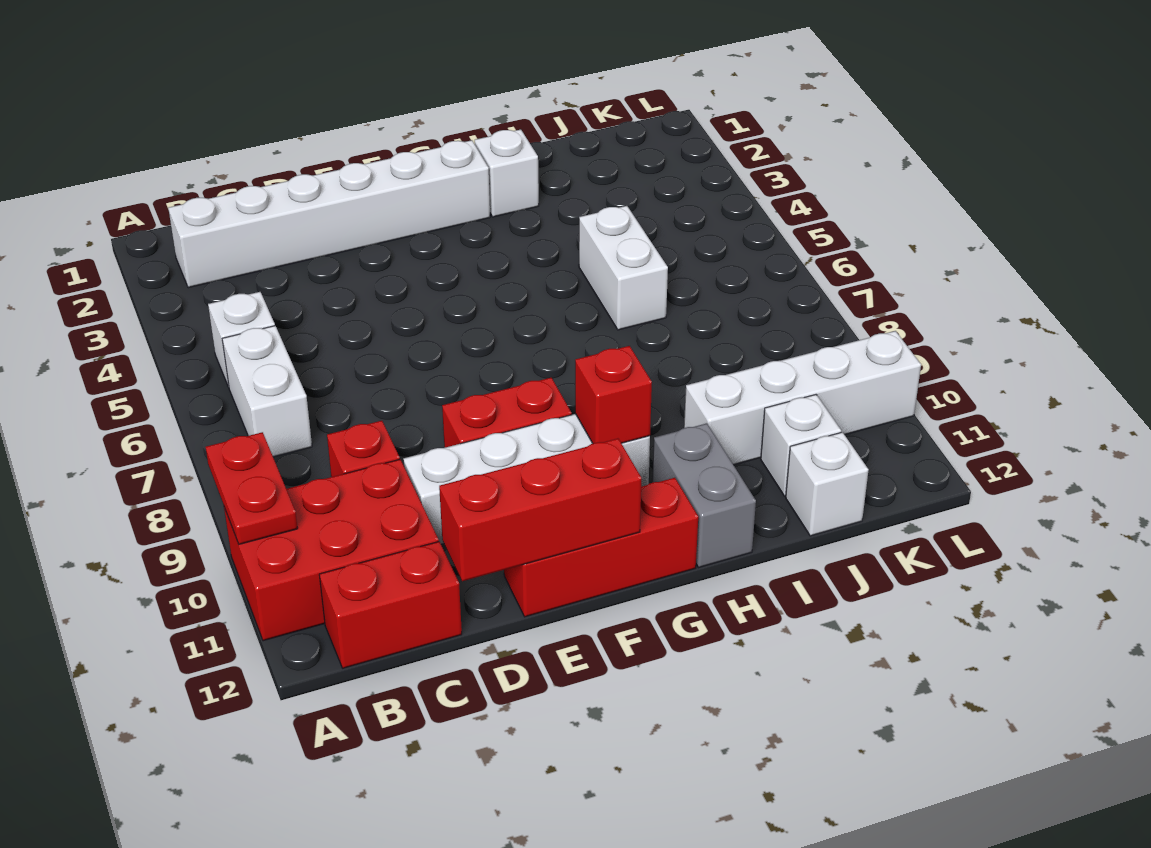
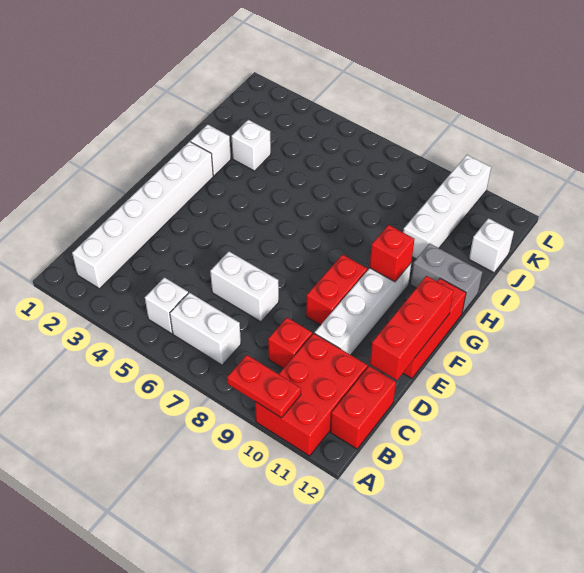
white 1x2 brick [579,206,668,330] -> white 1x2 brick moved to [210,251,279,322]
white 1x1 brick [761,395,841,496] -> white 1x1 brick moved to [231,120,271,171]

